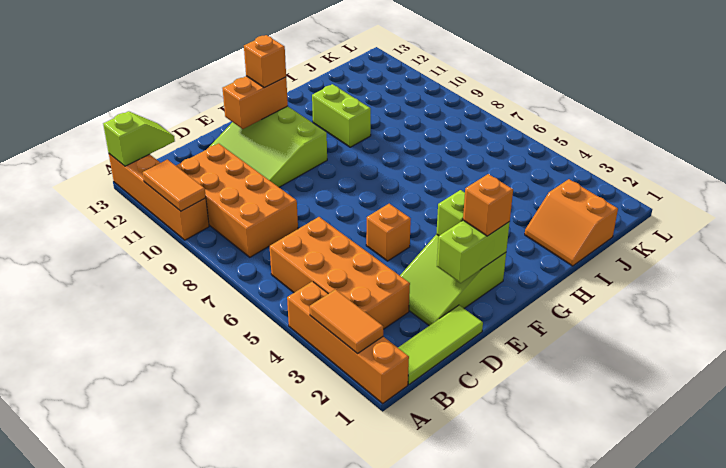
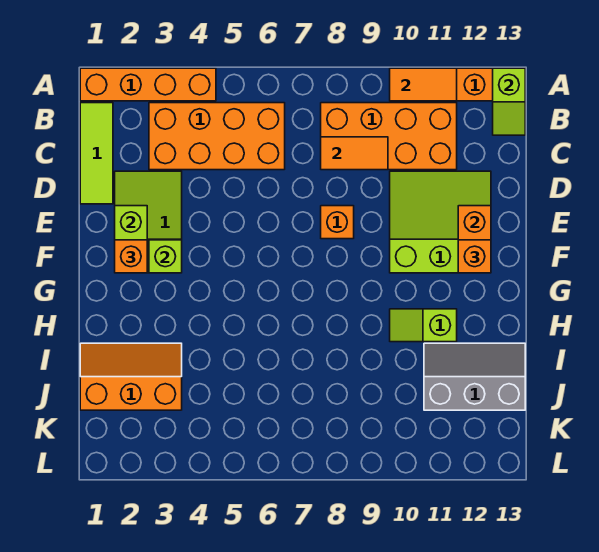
orange 1x2 tile [310,289,383,354] -> orange 1x2 tile moved to [321,137,388,170]
orange 1x1 brick [366,204,411,261] -> orange 1x1 brick moved to [321,206,354,239]
lime 1x2 brick [312,84,371,147] -> lime 1x2 slope [390,309,457,342]
orange 2x2 slope [525,179,618,266] -> orange 2x3 slope [80,343,182,410]
none -> grey 2x3 slope [424,343,525,410]

